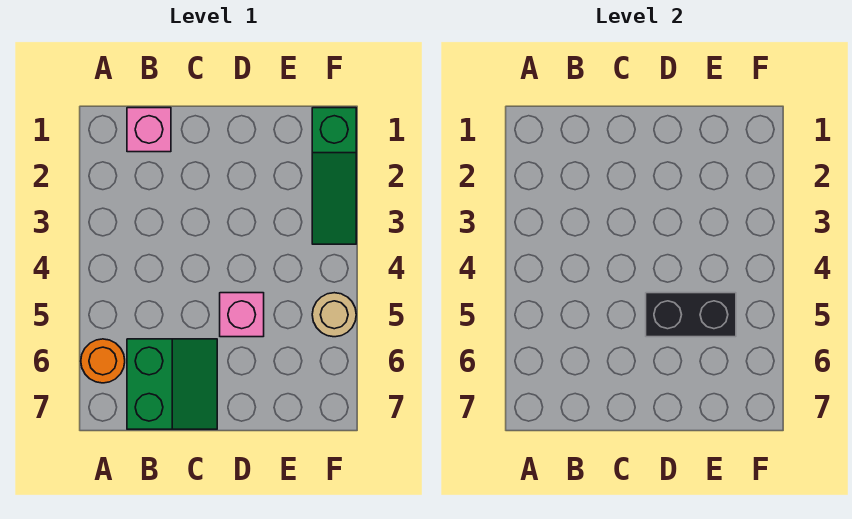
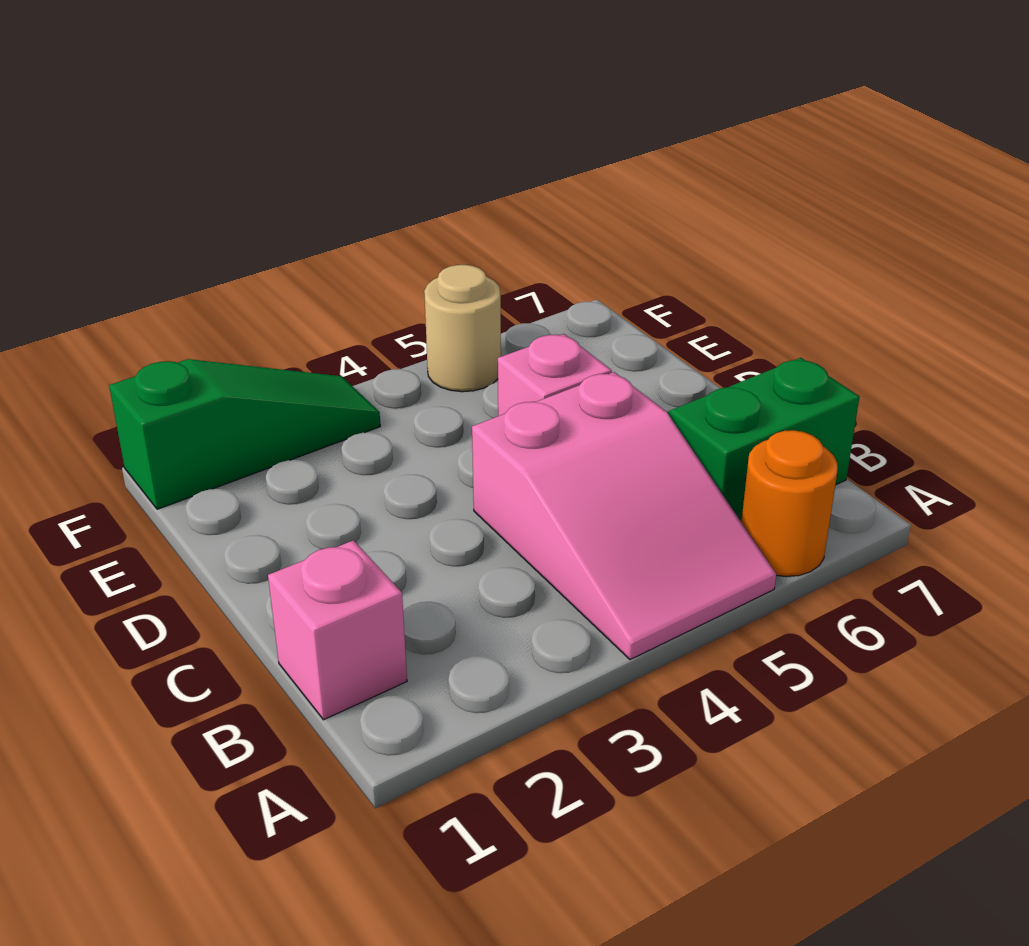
none -> pink 2x3 slope [472,372,776,660]
black 1x2 brick [646,293,736,337] -> none

